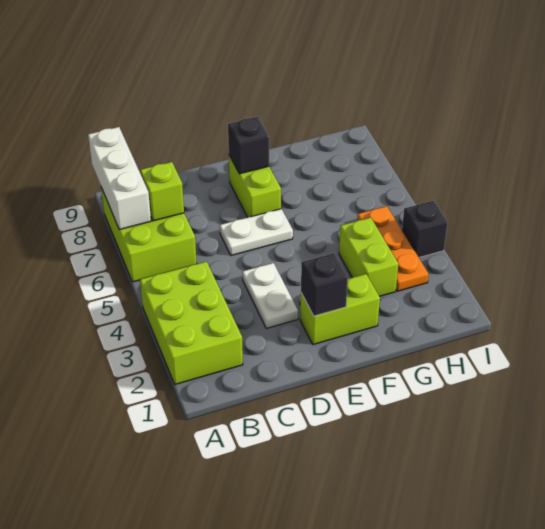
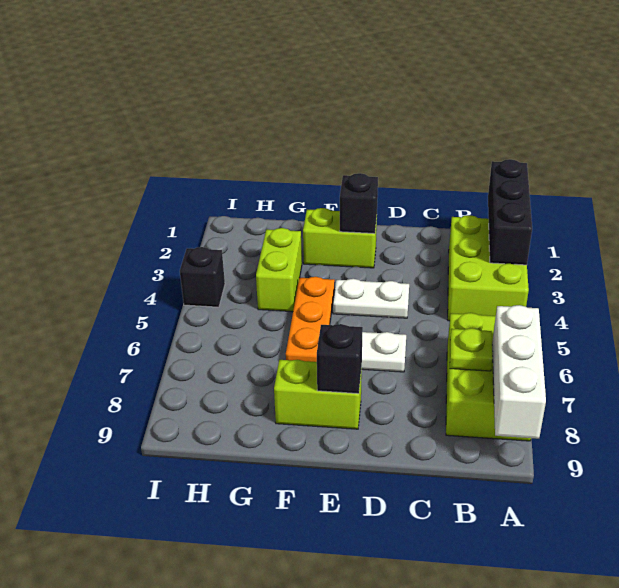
none -> black 1x3 brick [488,159,532,265]
lime 1x1 brick [140,162,184,221] -> lime 1x1 plate [450,328,493,371]
white 1x2 plate [242,263,298,329] -> white 1x2 plate turned to [333,279,409,318]
lime 1x2 brick [229,155,281,217] -> lime 1x2 brick turned to [274,360,362,429]
orange 1x3 plate [357,206,429,291] -> orange 1x3 plate moved to [286,277,335,362]

